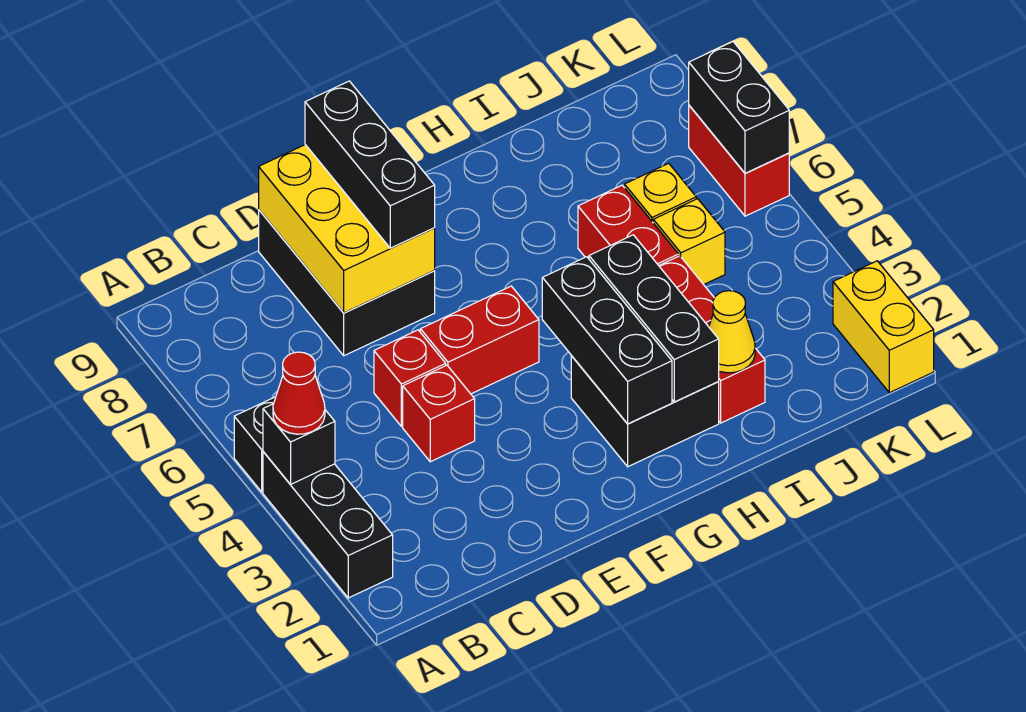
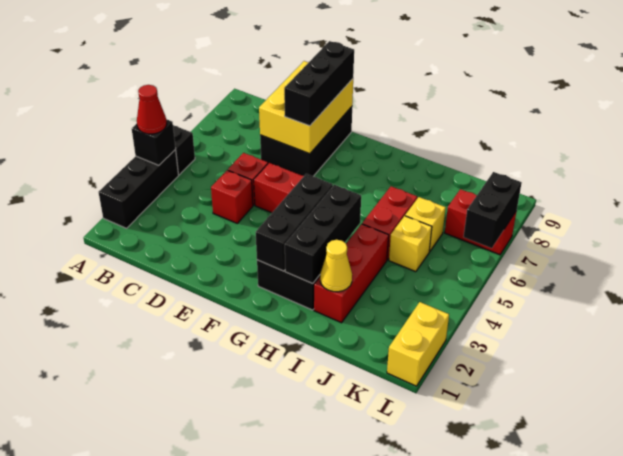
red 1x2 brick [689,106,789,216] -> red 1x2 brick turned to [445,189,517,255]

